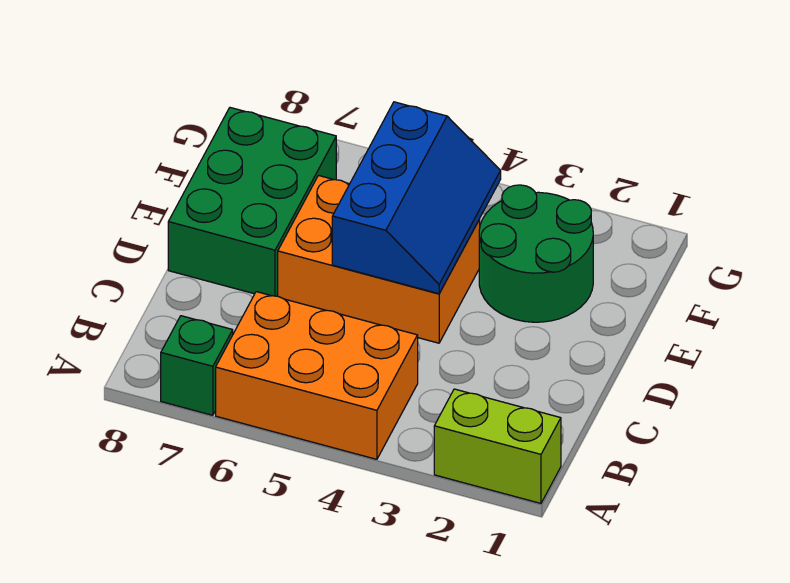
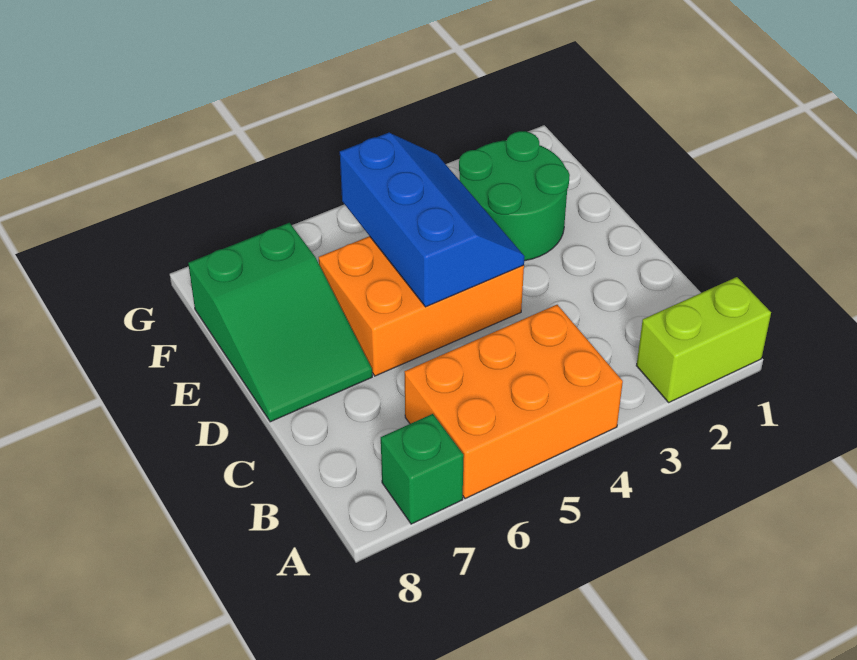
green 2x3 brick [168,108,336,296] -> green 2x3 slope [188,223,372,422]

